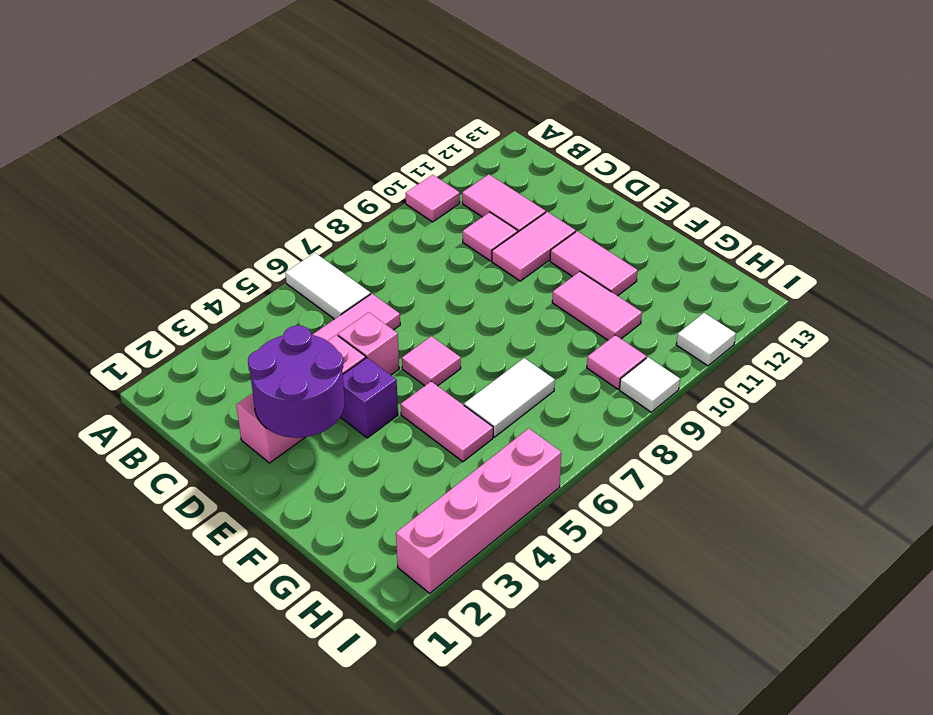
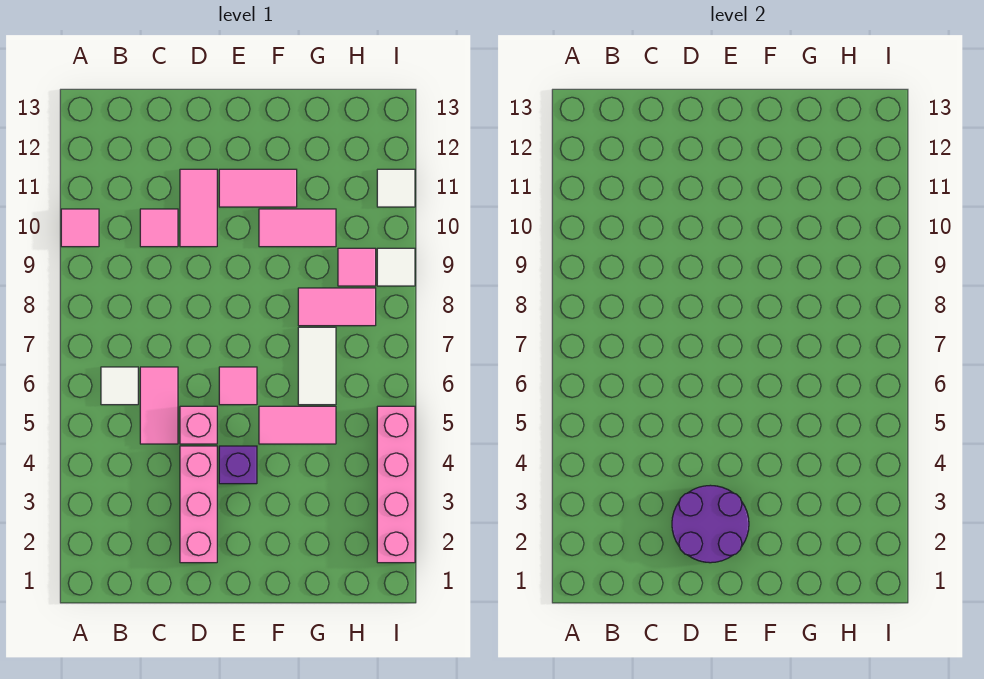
white 1x2 tile [285,253,371,319] -> white 1x1 tile [101,367,138,405]
pink 1x2 tile [462,174,546,232] -> pink 1x2 tile moved to [298,288,376,326]

